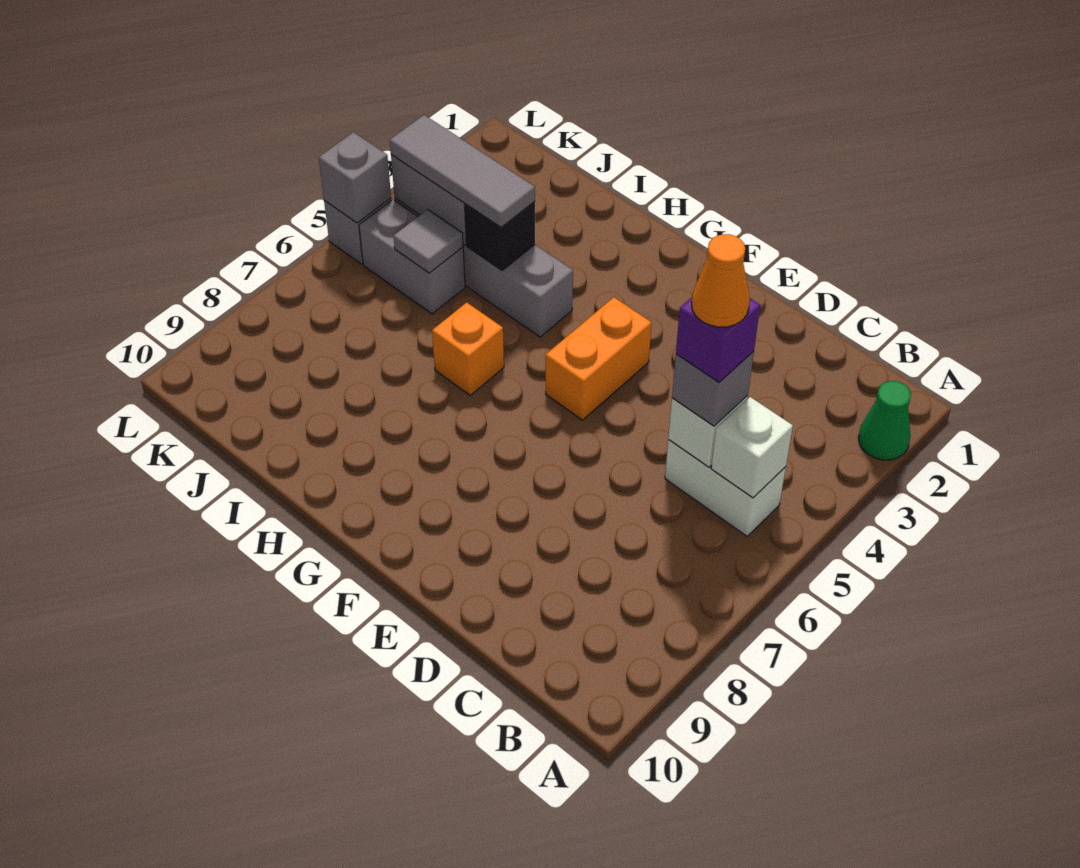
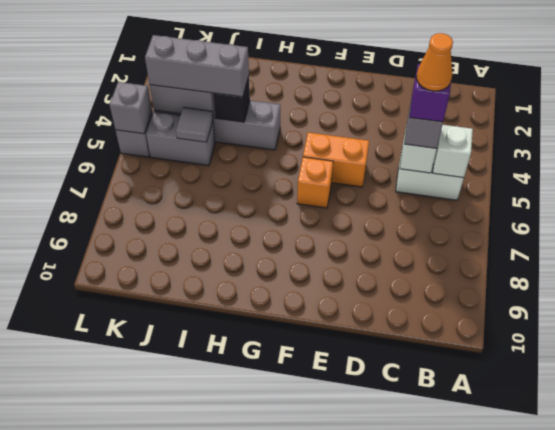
green 1x1 cone [858,381,911,460] -> none
orange 1x2 brick [546,297,652,420] -> orange 1x2 brick turned to [303,132,369,187]
orange 1x1 brick [432,302,504,395] -> orange 1x1 brick moved to [297,157,333,208]
grey 1x3 tile [390,115,535,227] -> grey 1x3 brick [145,35,249,97]

